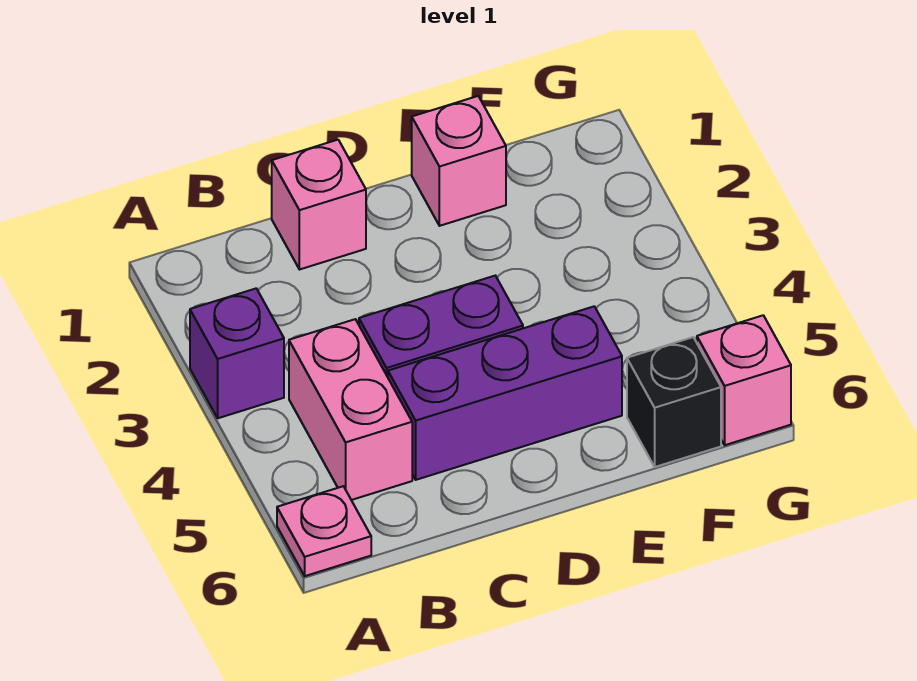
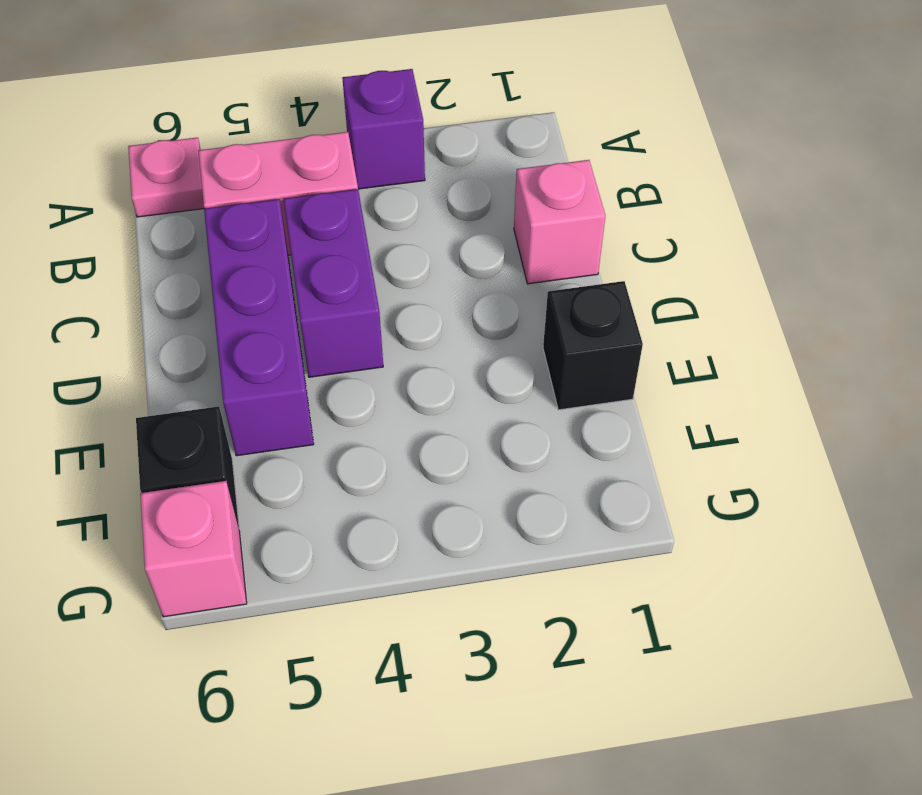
pink 1x1 brick [412,96,506,226] -> black 1x1 brick [543,281,643,410]

